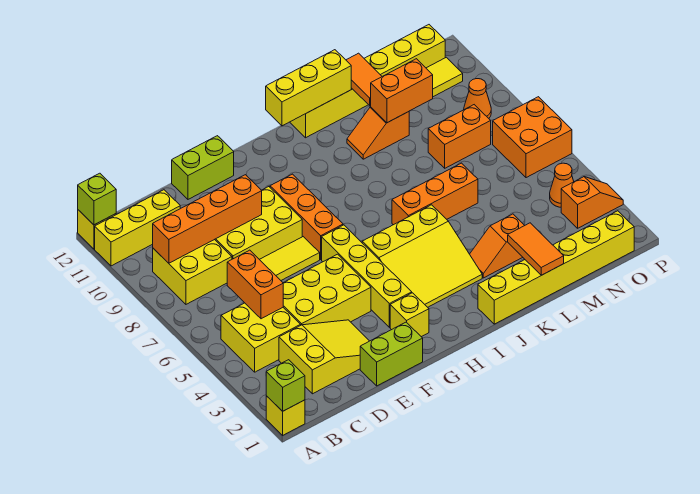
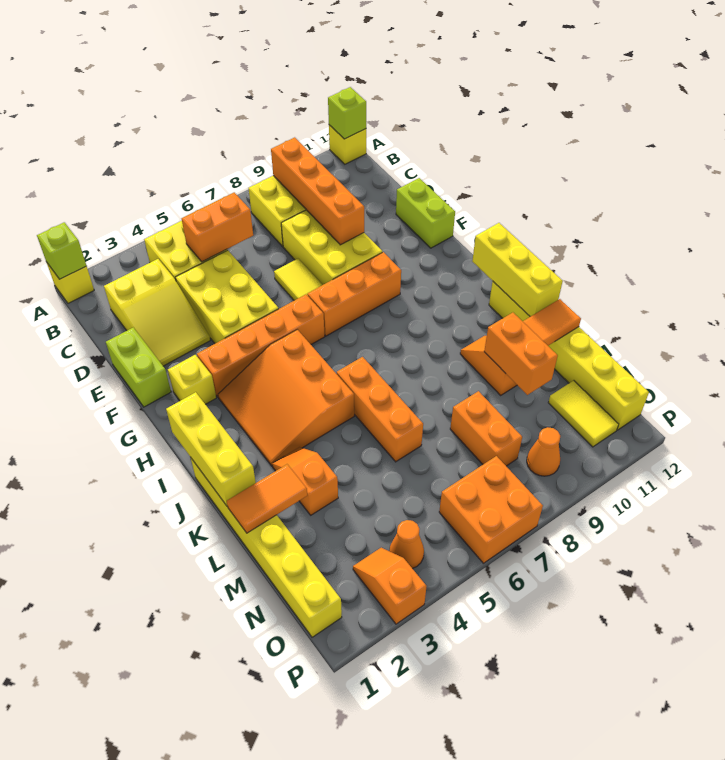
yellow 1x3 brick [95,190,180,266] -> yellow 1x3 brick moved to [166,392,256,506]
yellow 1x4 brick [322,225,412,327] -> orange 1x4 brick [197,294,325,397]
yellow 3x3 slope [362,205,482,307] -> orange 3x3 slope [218,330,354,466]
orange 1x2 slope [561,177,623,228] -> orange 1x2 slope turned to [353,548,427,624]

